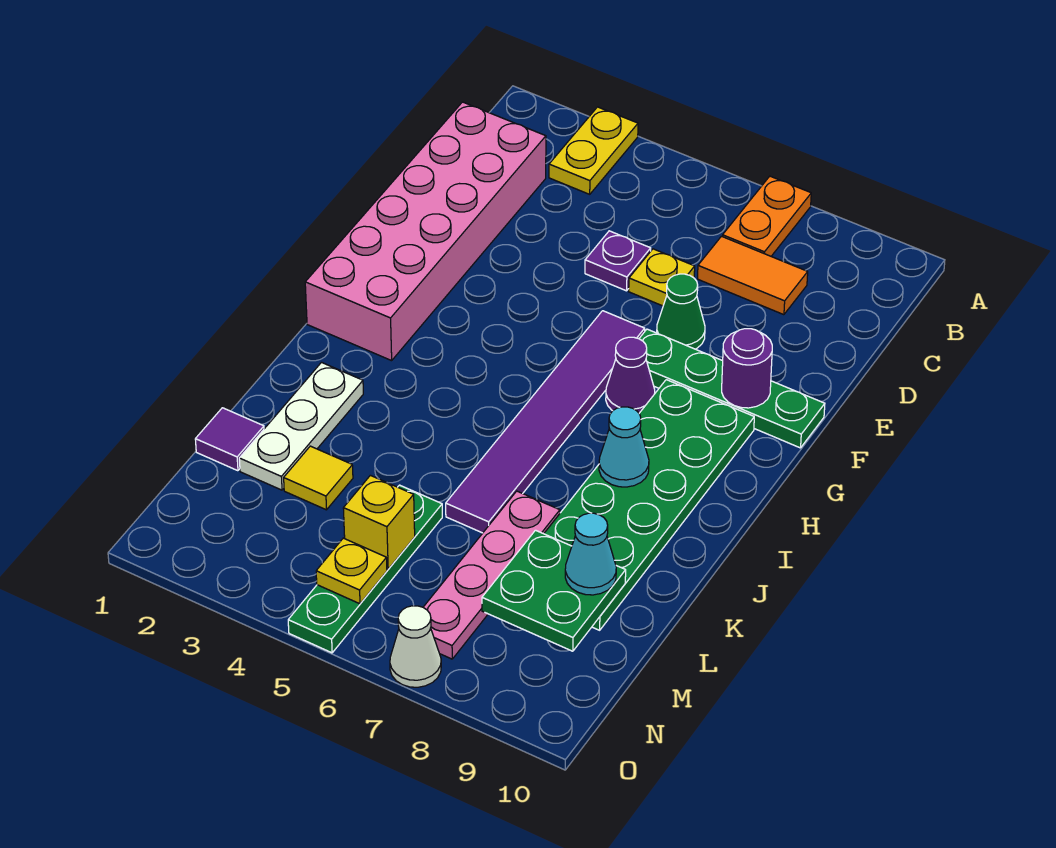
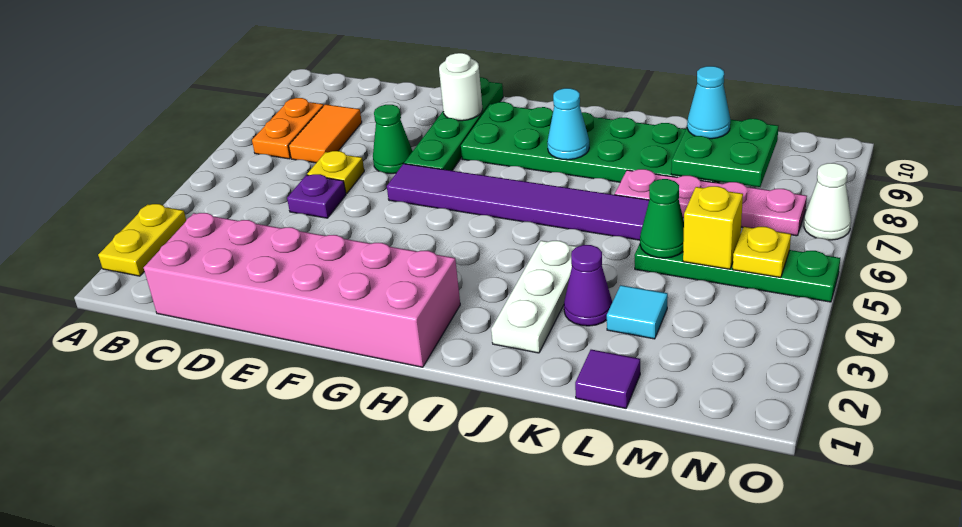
yellow 1x2 plate [549,107,638,194] -> yellow 1x2 plate turned to [98,204,186,276]
orange 1x2 plate [722,176,811,256] -> orange 1x2 plate turned to [252,98,324,159]
purple 1x1 round brick [722,329,772,408] -> white 1x1 round brick [439,53,483,121]
purple 1x1 cone [606,337,655,413] -> purple 1x1 cone moved to [564,245,612,326]
white 1x3 plate [239,363,363,490] -> white 1x3 plate turned to [491,241,578,353]
yellow 1x1 tile [284,446,353,510] -> cyan 1x1 tile [607,285,668,339]
none -> green 1x1 cone [640,179,684,258]

